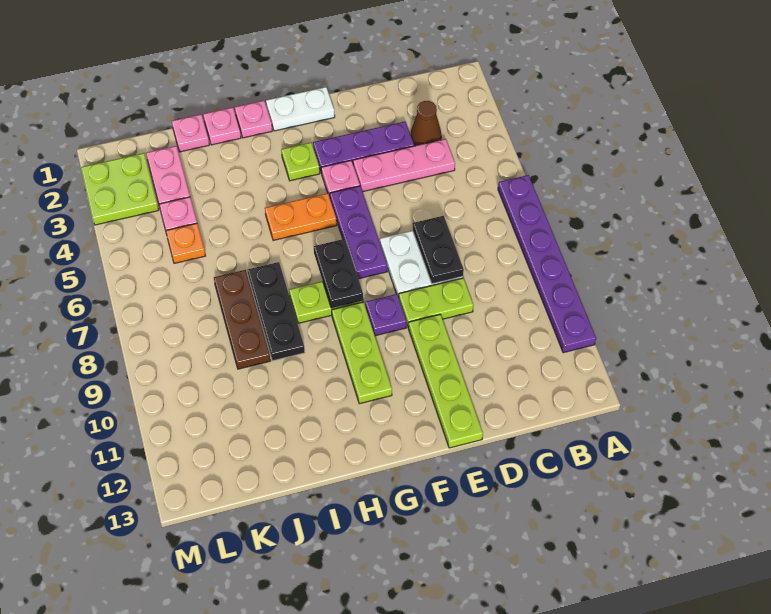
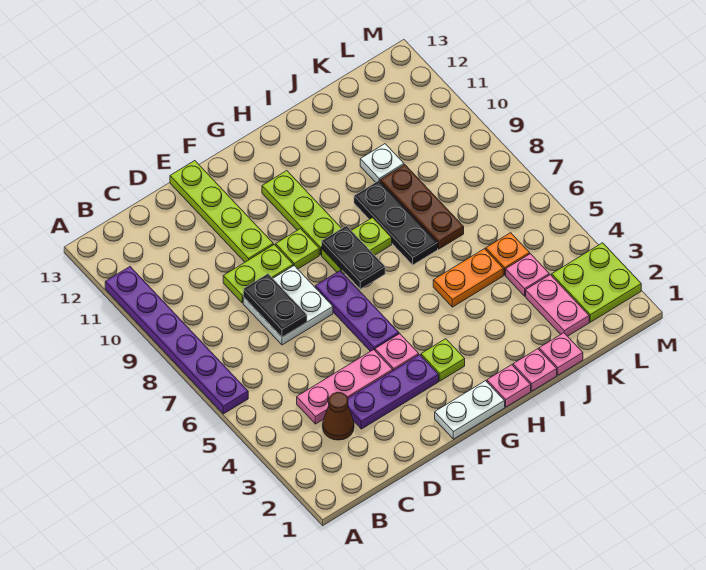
purple 1x1 plate [365,294,406,336] -> lime 1x1 plate [276,229,319,269]
orange 1x2 plate [265,193,337,240] -> orange 1x2 plate moved to [433,249,503,307]
none -> white 1x1 plate [360,144,404,182]

